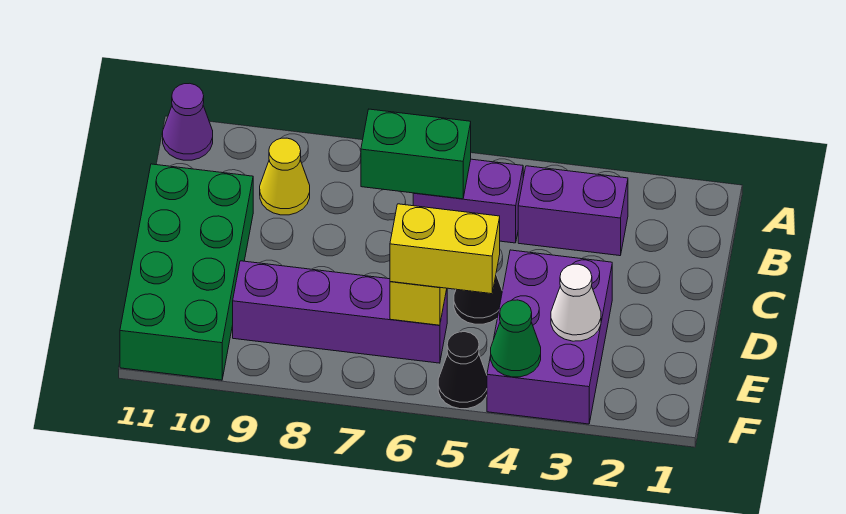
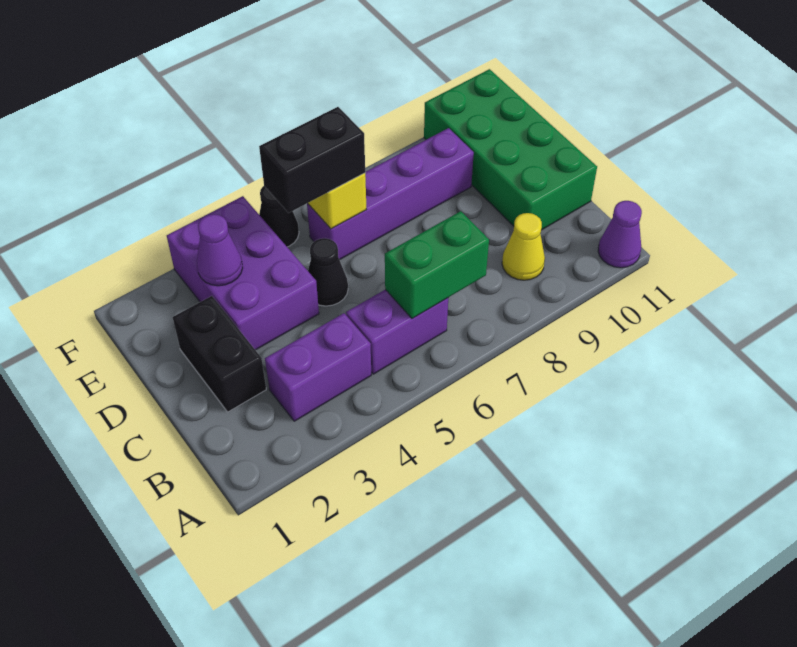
none -> black 1x2 brick [172,296,266,412]
white 1x1 cone [551,264,601,341] -> purple 1x1 cone [197,214,243,286]
yellow 1x2 brick [390,204,500,294] -> black 1x2 brick [259,107,365,213]
green 1x1 cone [491,300,541,377] -> none

